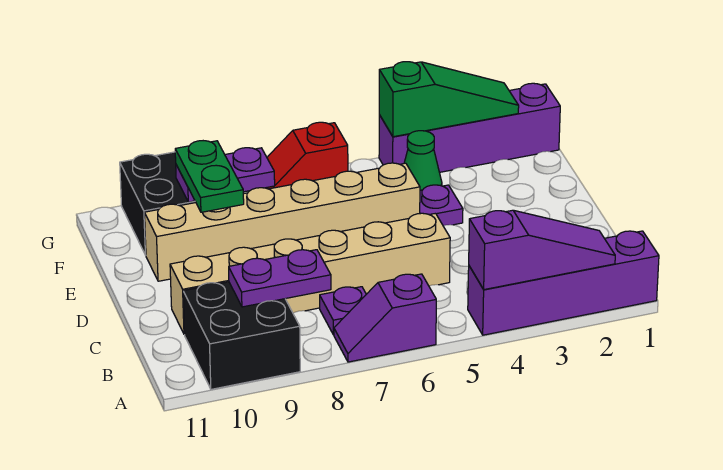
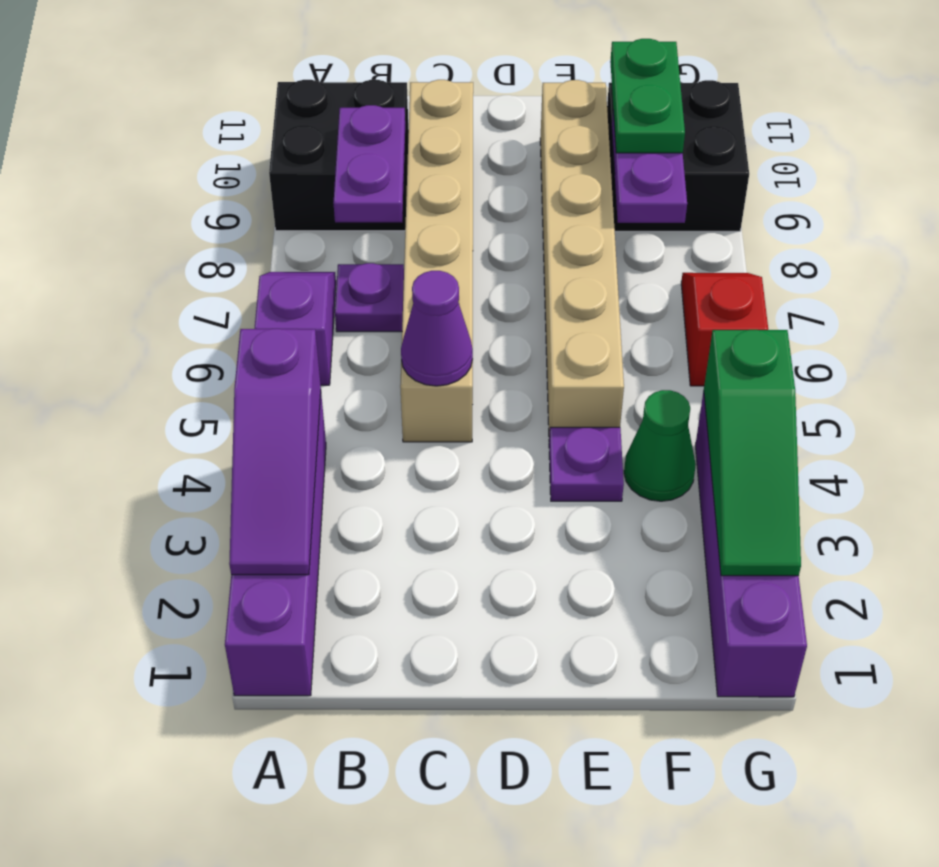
none -> purple 1x1 cone [401,271,473,386]
green 1x2 plate [175,141,244,212] -> green 1x2 plate turned to [610,39,685,153]

